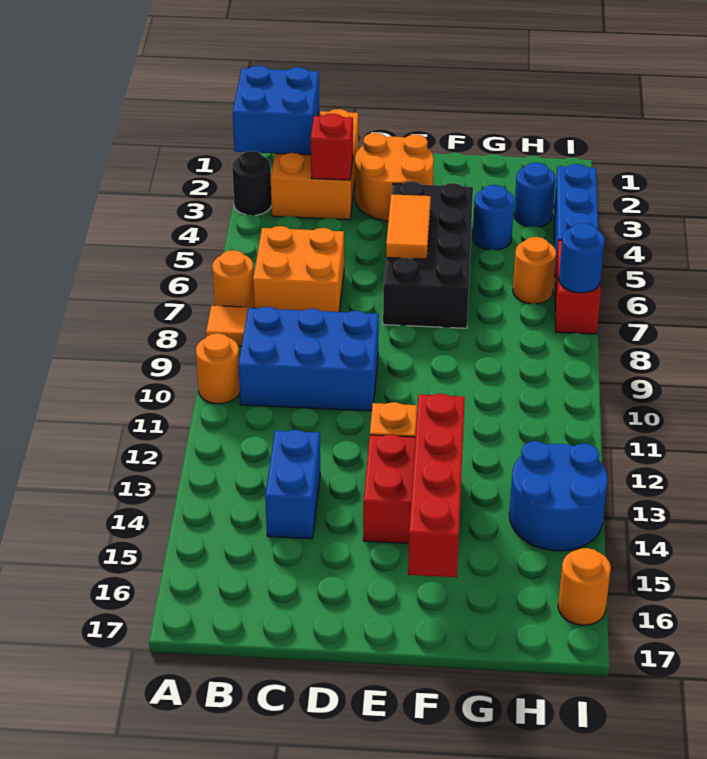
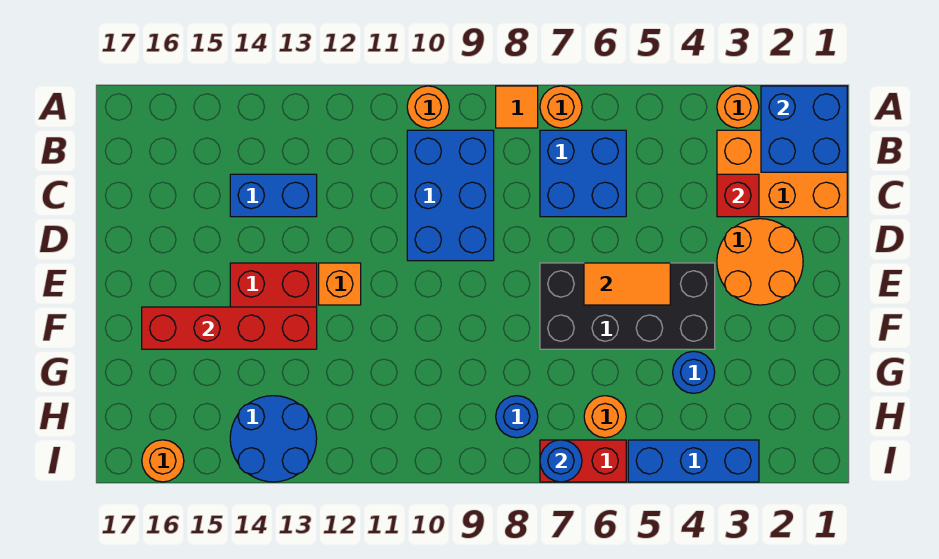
black 1x1 round brick [232,151,271,215] -> orange 1x1 round brick [717,86,759,128]
orange 2x2 brick [253,226,344,312] -> blue 2x2 brick [540,130,626,217]
blue 1x1 round brick [514,162,555,227] -> blue 1x1 round brick moved to [496,396,538,438]

